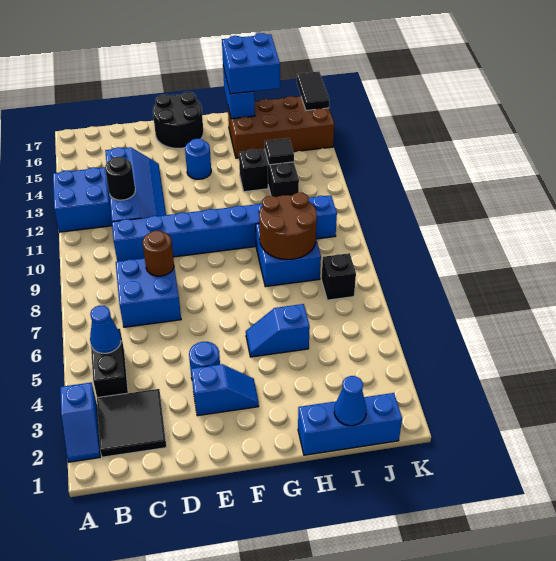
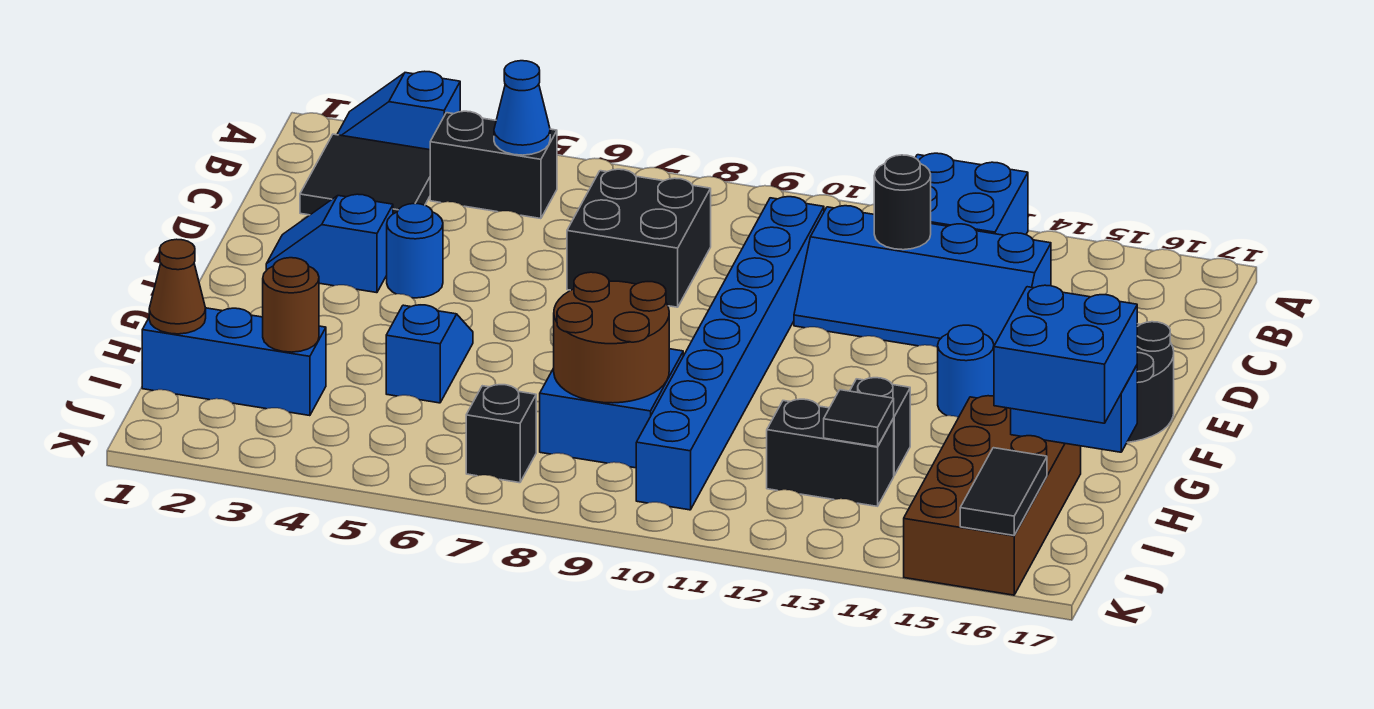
blue 2x2 brick [116,258,181,327] -> black 2x2 brick [567,169,711,307]
brown 1x1 round brick [143,230,174,276] -> brown 1x1 round brick moved to [263,258,319,352]
blue 1x2 slope [191,364,259,416] -> blue 1x2 slope turned to [266,194,393,293]
blue 1x3 brick [298,393,402,455] -> blue 1x3 brick turned to [142,308,326,416]
blue 1x1 cone [334,376,367,426] -> brown 1x1 cone [149,239,206,334]
black 1x2 tile [297,72,329,110] -> black 1x2 tile turned to [960,448,1047,535]

